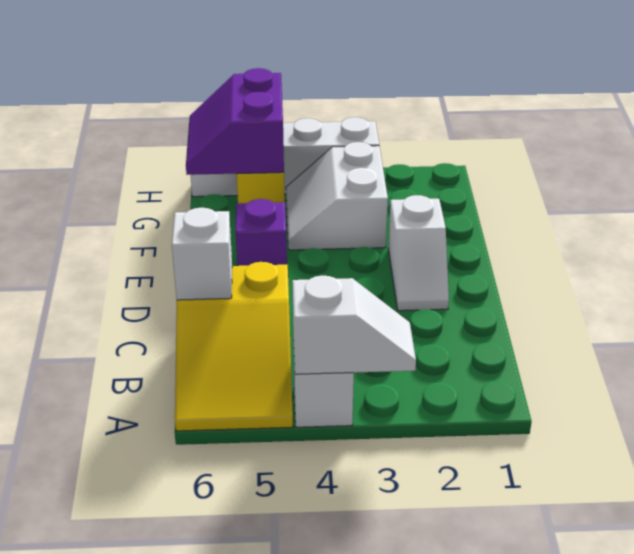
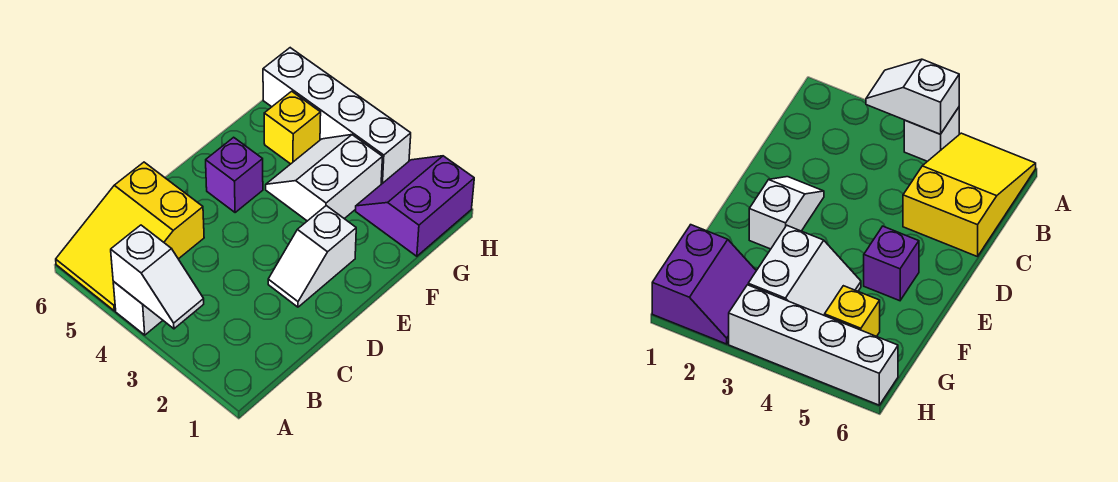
white 1x1 brick [172,208,232,300] -> none
purple 2x2 slope [186,68,284,175] -> purple 2x2 slope moved to [356,156,474,256]

